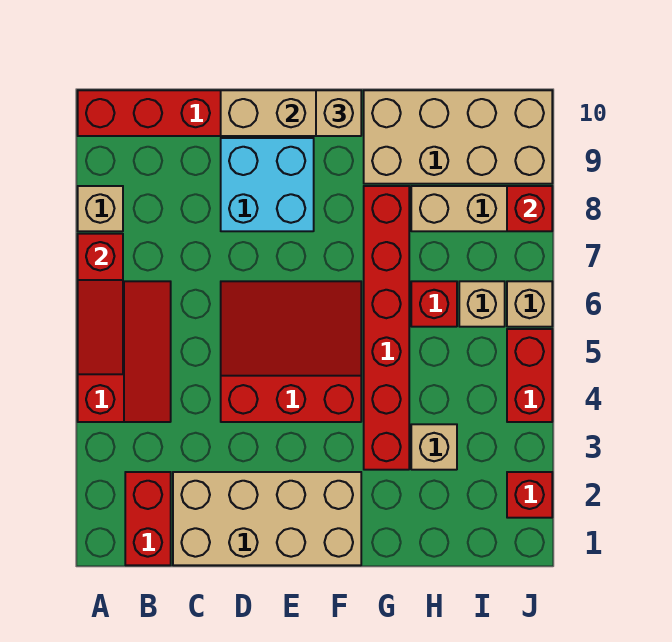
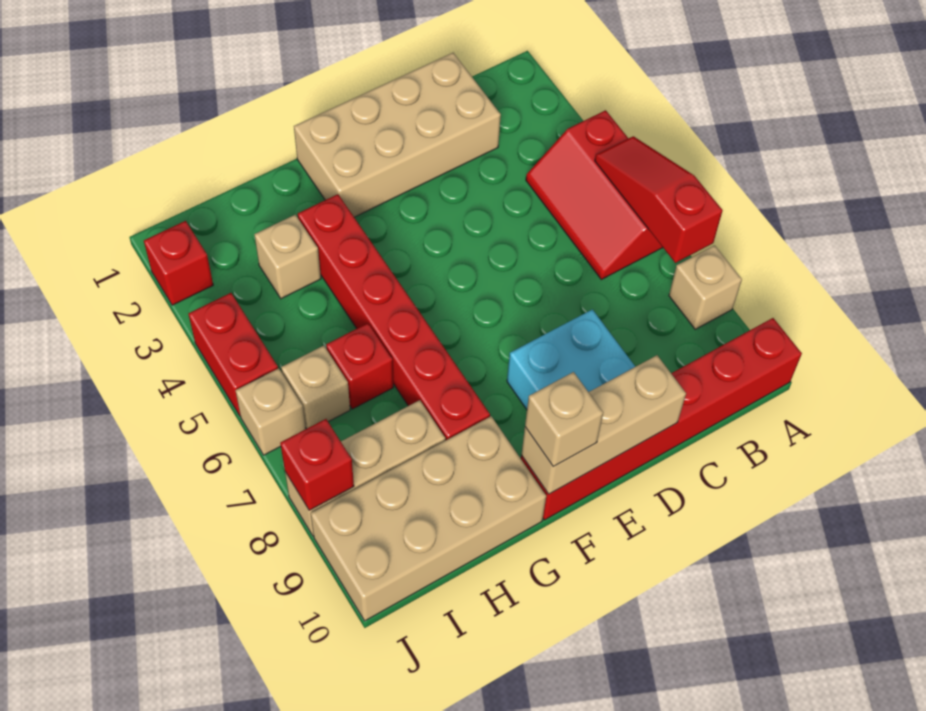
red 1x2 brick [125,472,171,565] -> none
red 3x3 slope [221,281,361,422] -> none

